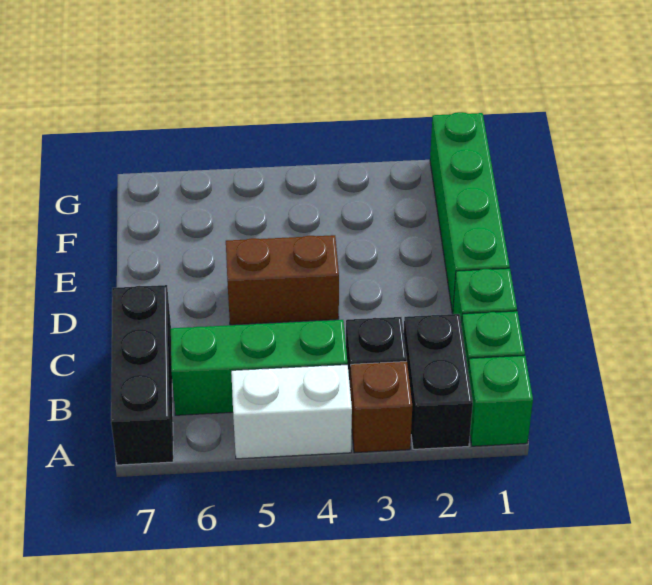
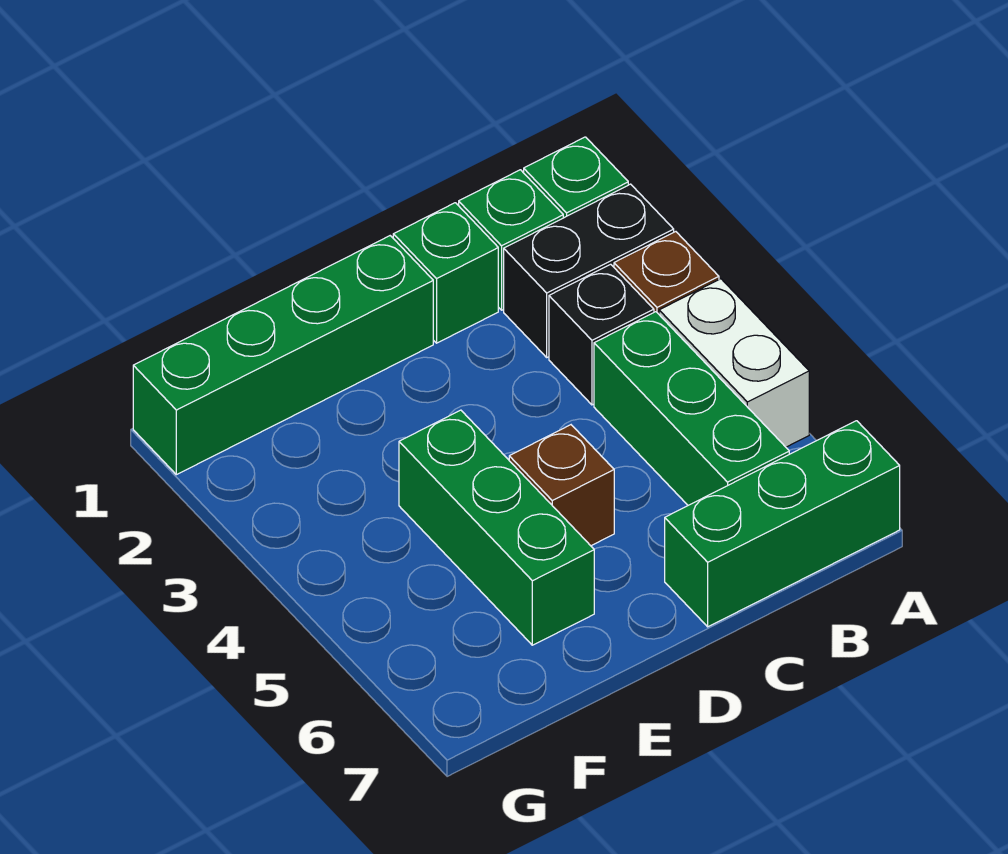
black 1x3 brick [111,285,173,465] -> green 1x3 brick [665,421,900,627]
brown 1x2 brick [226,235,339,325] -> brown 1x1 brick [509,425,614,546]
none -> green 1x3 brick [399,410,594,645]

